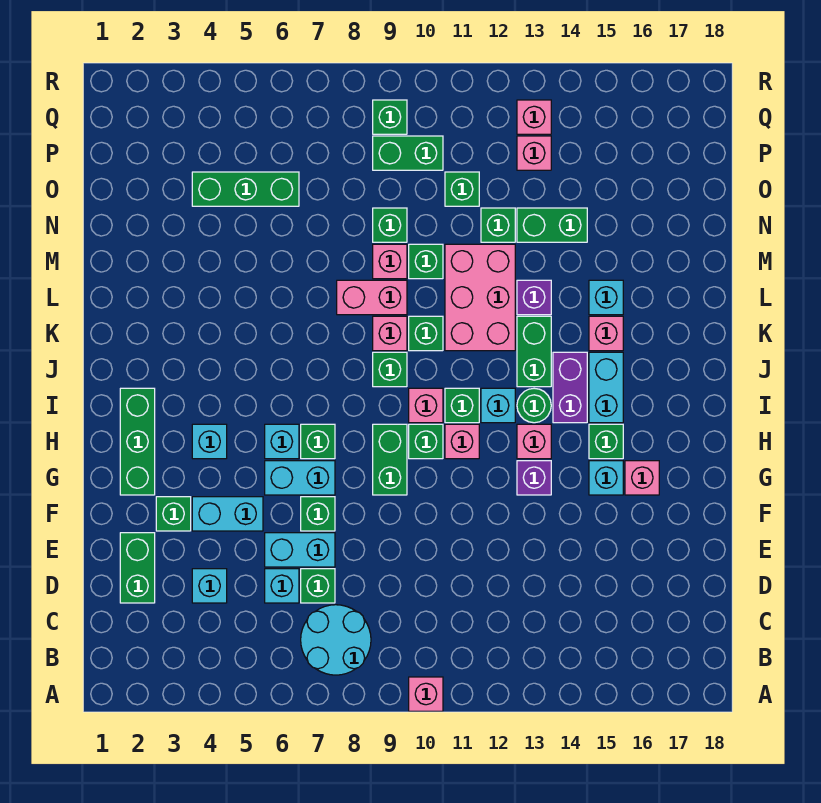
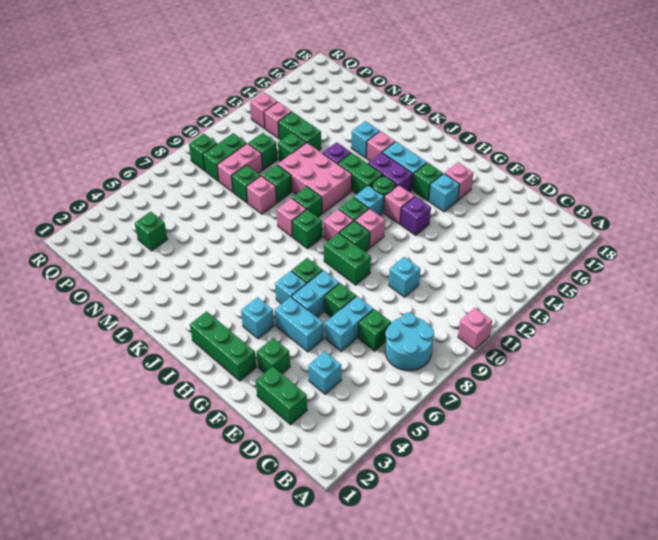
cyan 1x1 brick [265,569,299,603] -> cyan 1x1 brick moved to [389,257,420,297]
cyan 1x2 brick [192,497,263,531] -> cyan 1x2 brick turned to [275,297,324,352]
pink 1x2 brick [337,280,407,315] -> pink 1x2 brick moved to [217,143,262,192]
green 1x2 brick [517,208,587,242] -> green 1x2 brick turned to [278,112,321,151]
green 1x3 brick [192,172,299,206] -> green 1x1 brick [135,212,167,251]

